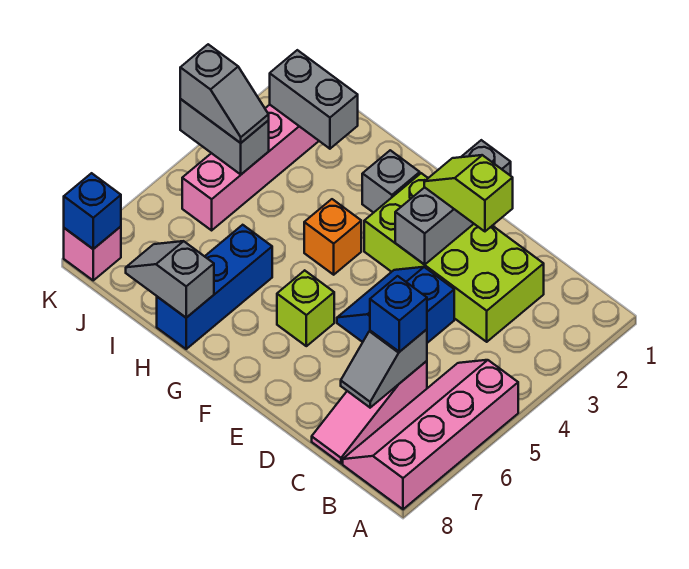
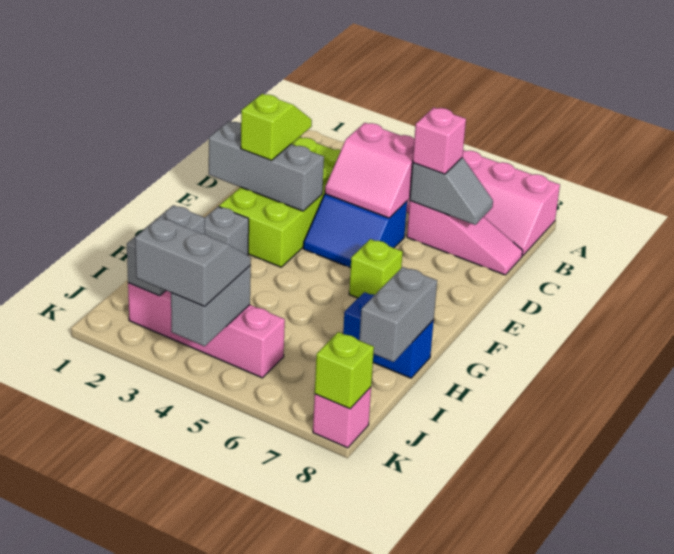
none -> pink 2x2 slope [325,123,414,218]
blue 1x1 brick [370,276,427,352] -> pink 1x1 brick [413,107,466,174]
lime 1x2 slope [424,155,513,231] -> lime 1x2 slope turned to [241,94,312,160]
orange 1x1 brick [304,199,361,275] -> none
blue 1x3 brick [157,225,272,349] -> blue 1x2 brick [343,292,434,378]
grey 1x2 slope [126,241,214,318] -> grey 1x2 brick [359,267,437,362]
grey 1x2 slope [180,44,269,143] -> grey 2x2 slope [135,217,251,306]
blue 1x1 brick [64,173,121,249] -> lime 1x1 brick [315,332,374,409]

